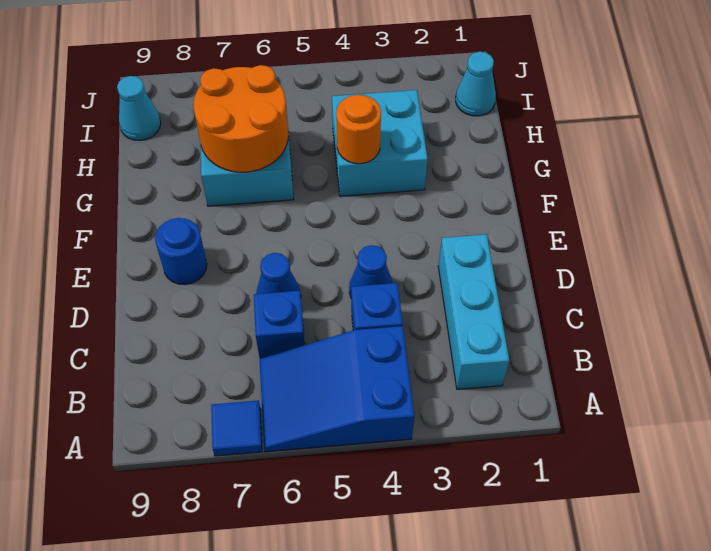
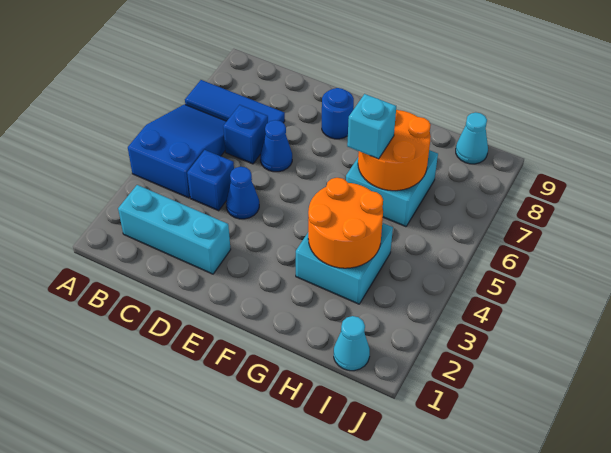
blue 1x1 tile [211,400,262,456] -> blue 1x3 tile [185,80,285,123]
orange 1x1 round brick [336,95,381,164] -> orange 2x2 round brick [308,178,383,268]
none -> cyan 1x1 brick [347,94,396,159]

